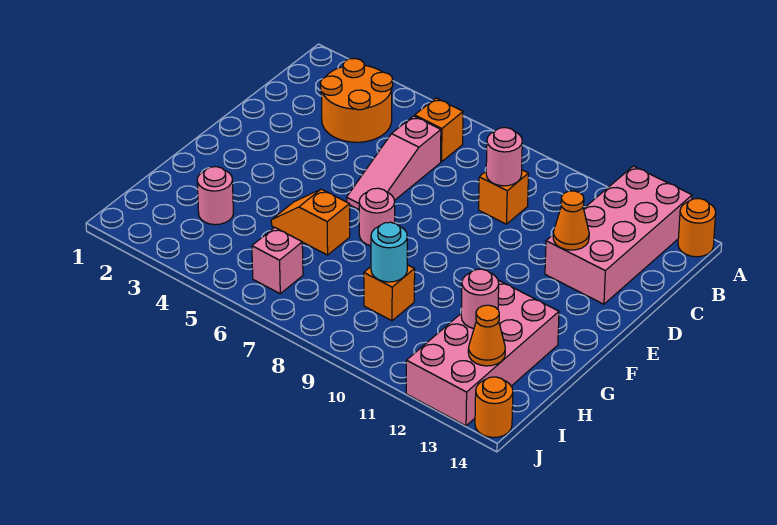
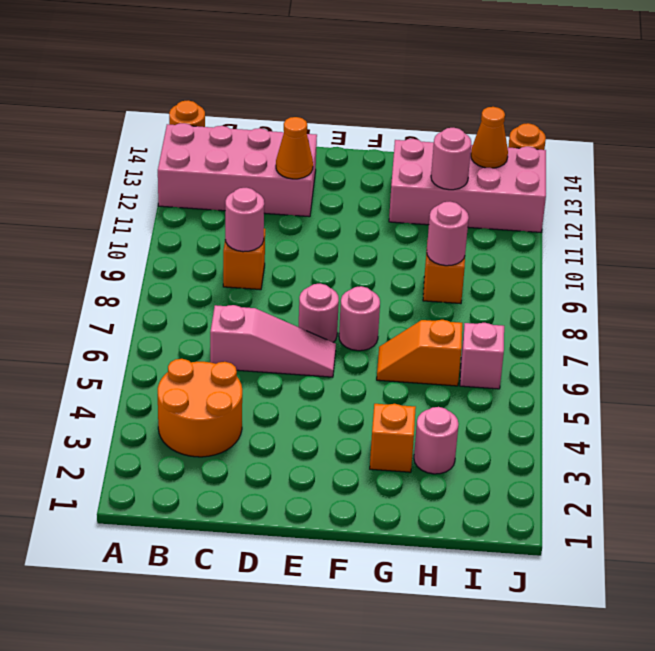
orange 1x1 brick [415,98,463,162] -> orange 1x1 brick moved to [370,404,416,472]
none -> pink 1x1 round brick [299,284,339,342]
orange 1x2 slope [271,189,350,255] -> orange 1x2 slope turned to [377,320,462,386]
cyan 1x1 round brick [371,222,407,282] -> pink 1x1 round brick [427,202,469,266]

